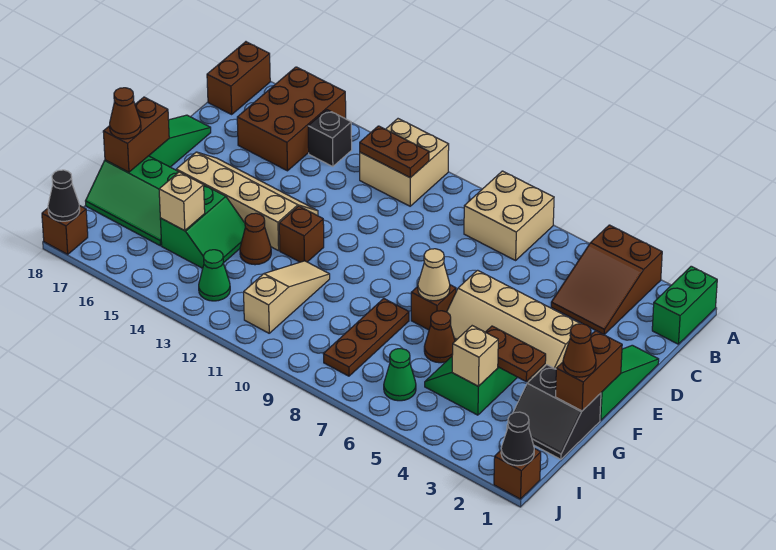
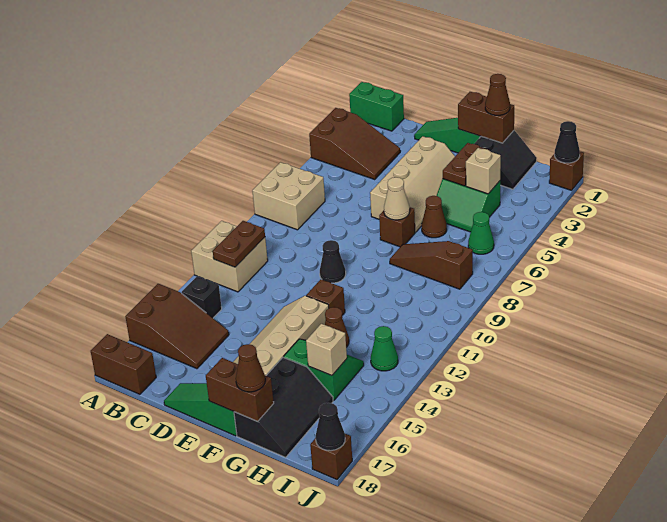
brown 2x3 brick [237,67,346,171] -> brown 2x3 slope [125,284,229,369]
none -> black 1x1 cone [320,240,346,283]
brown 1x3 plate [324,299,409,376] -> brown 1x3 slope [390,241,473,289]
tan 1x3 slope [244,261,330,333] -> none
green 2x3 slope [86,156,178,246] -> black 2x3 slope [234,357,333,457]

